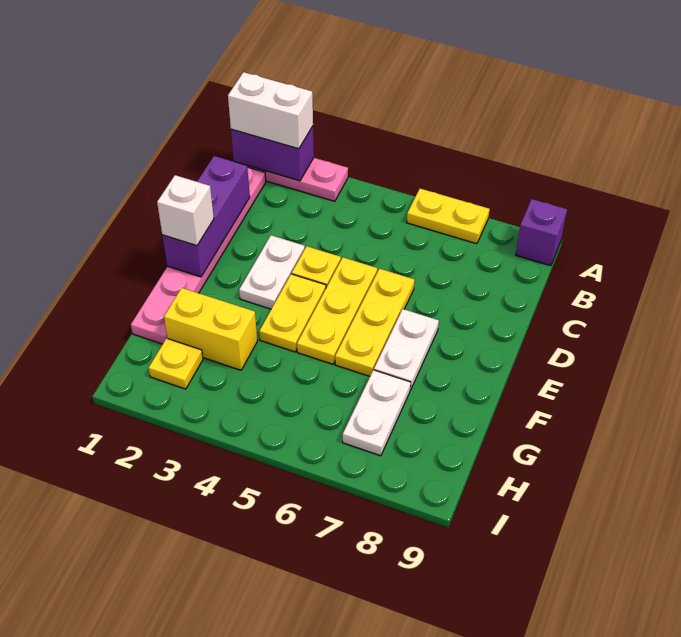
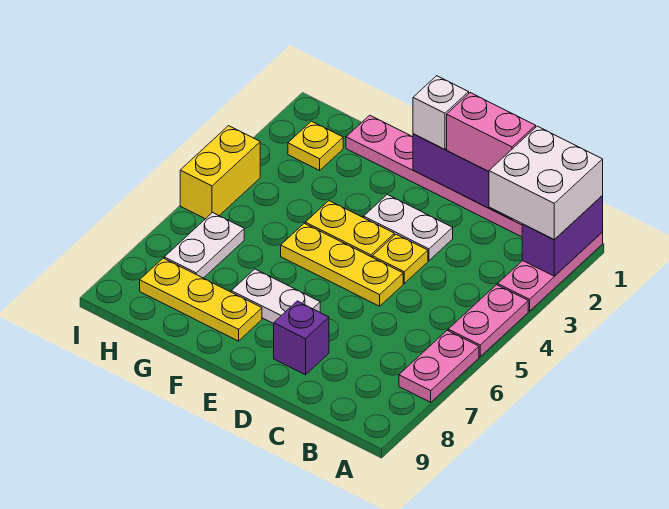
white 1x2 brick [228,72,313,149] -> white 2x2 brick [489,126,603,240]
none -> pink 1x2 plate [448,285,528,357]
yellow 1x2 plate [407,189,490,244] -> pink 1x2 plate [399,330,479,402]
purple 1x1 brick [516,199,567,266] -> purple 1x1 brick moved to [274,301,329,375]
none -> pink 1x2 brick [447,93,536,172]
yellow 1x3 plate [335,269,415,376] -> yellow 1x3 plate moved to [140,258,262,341]
yellow 1x2 brick [164,288,257,370] -> yellow 1x2 brick moved to [180,126,260,219]
white 1x2 plate [343,370,411,456] -> white 1x2 plate turned to [164,213,244,278]

